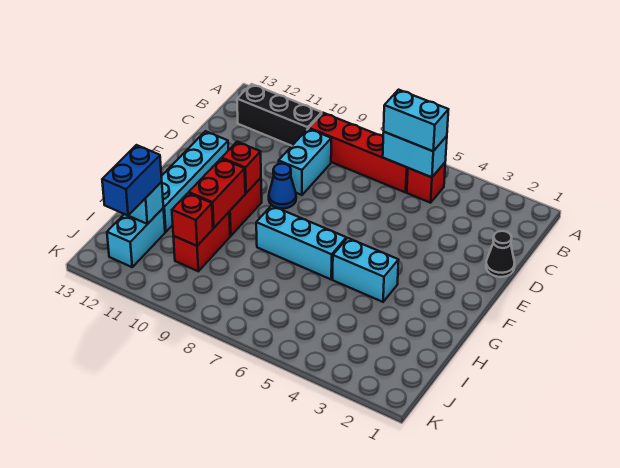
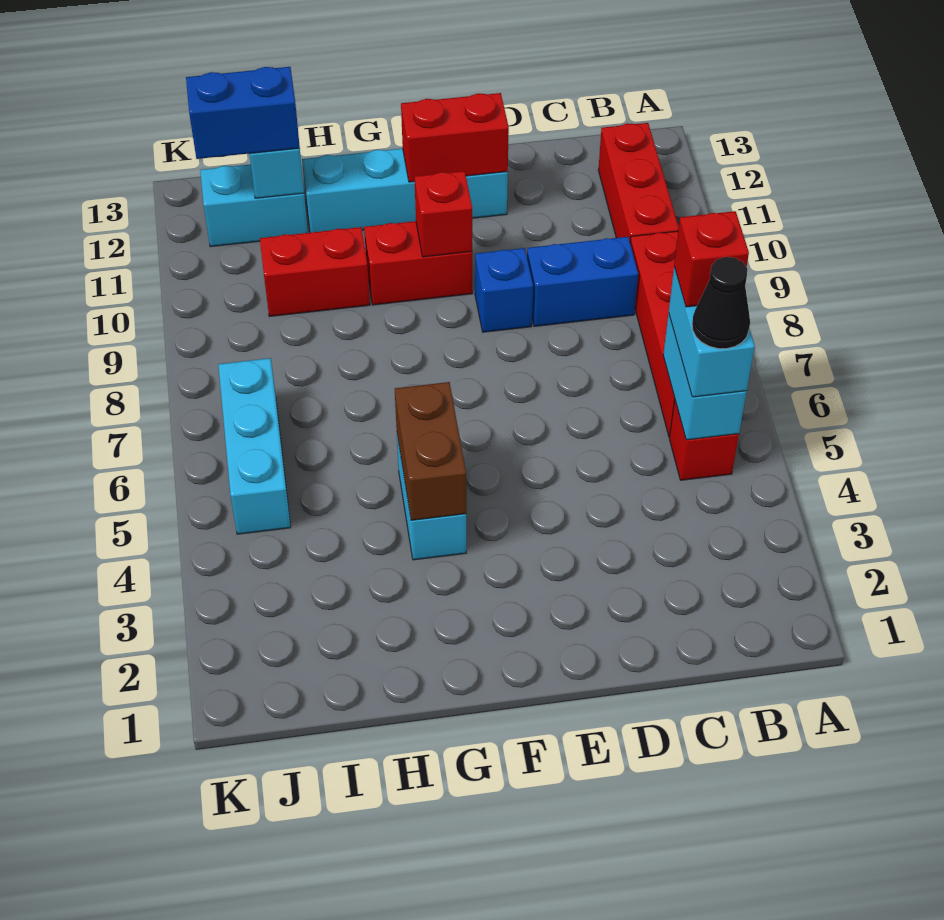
black 1x3 brick [237,84,322,146] -> red 1x3 brick [598,123,679,241]
cyan 1x2 brick [279,129,331,195] -> blue 1x2 brick [527,237,638,326]
black 1x1 cone [486,231,515,277] -> black 1x1 cone moved to [692,257,750,349]
blue 1x1 cone [269,164,296,209] -> blue 1x1 brick [475,248,533,332]
none -> brown 1x2 brick [395,382,466,520]
cyan 1x3 brick [256,205,346,279] -> cyan 1x3 brick moved to [218,358,291,534]
red 1x2 brick [189,158,245,228] -> red 1x2 brick moved to [401,93,509,182]
red 1x1 brick [172,193,213,246] -> red 1x1 brick moved to [674,211,749,307]

